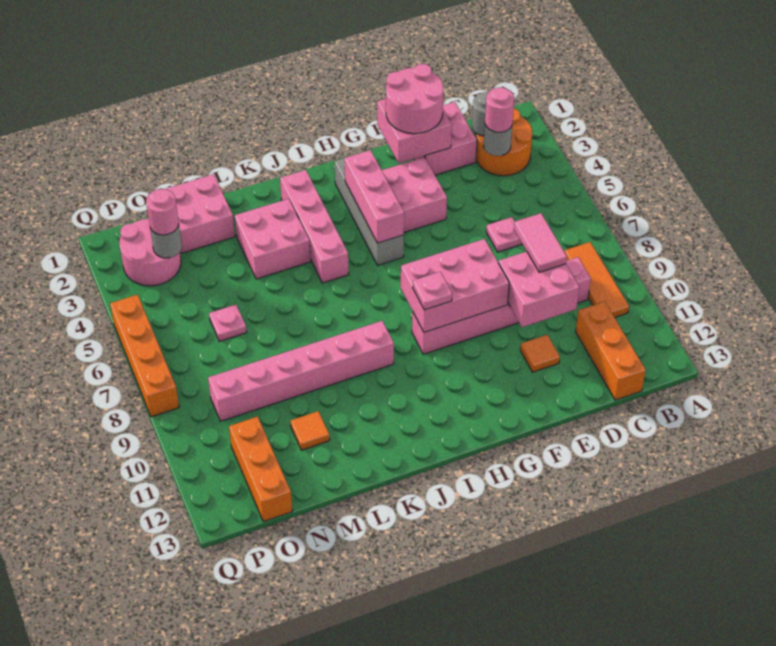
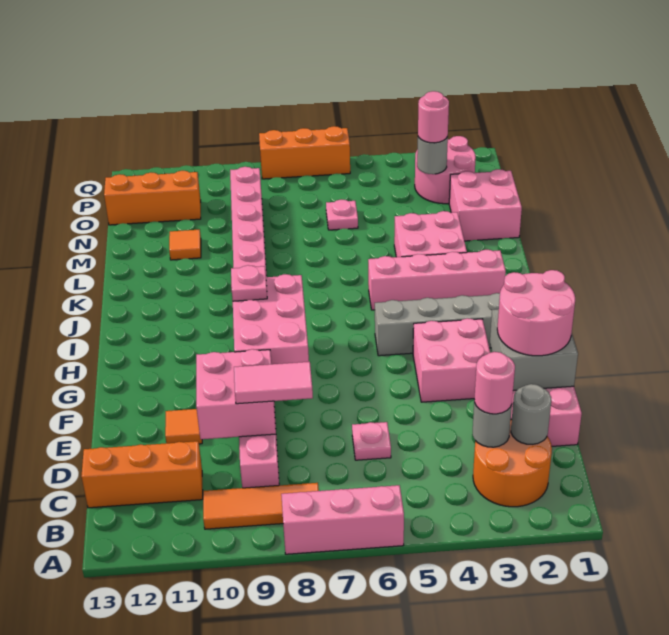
pink 2x2 brick [377,99,452,163] -> grey 2x2 brick [490,309,578,390]
pink 1x3 brick [344,150,404,243] -> pink 1x3 brick moved to [281,485,404,554]
orange 1x4 brick [110,295,179,417] -> orange 1x3 brick [259,126,350,179]

